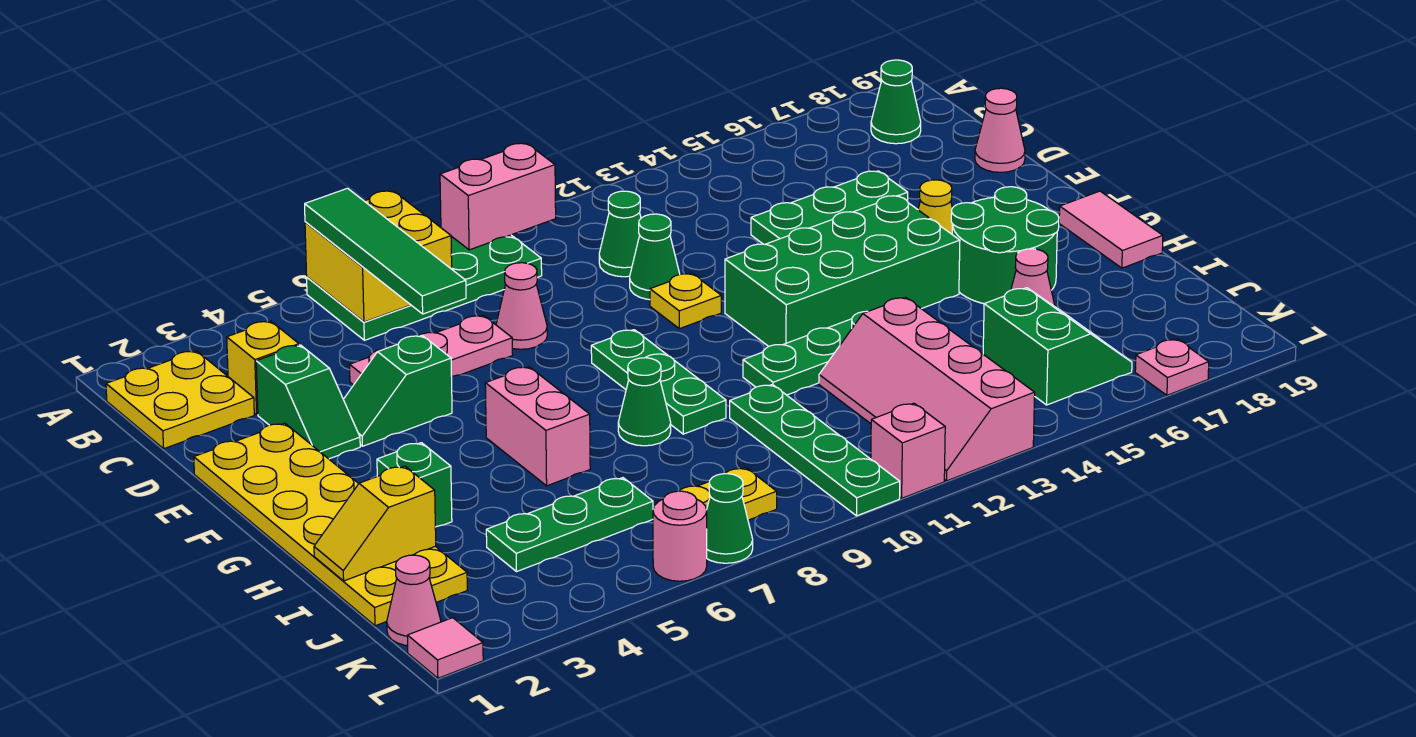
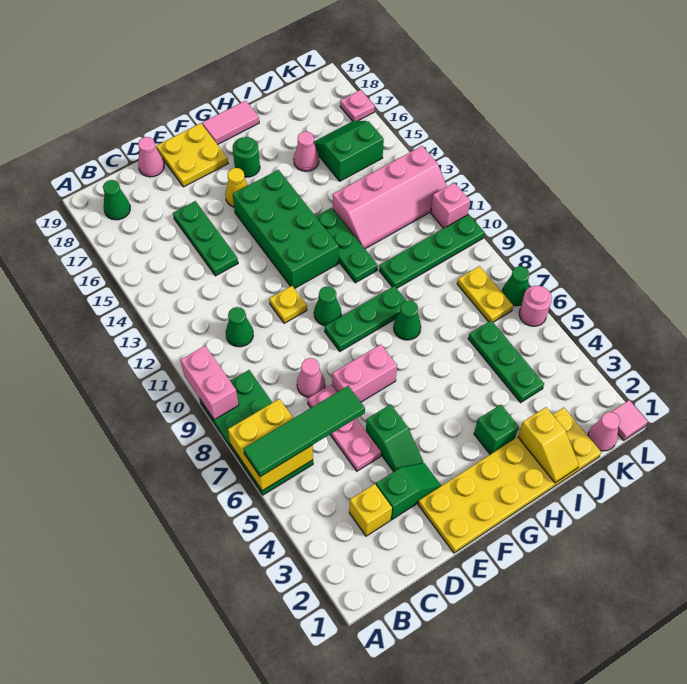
yellow 2x2 plate [106,351,254,449] -> yellow 2x2 plate moved to [156,123,228,187]
green 1x1 cone [630,214,680,300] -> green 1x1 cone moved to [314,286,341,326]
pink 1x2 brick [485,367,590,486] -> pink 1x2 brick moved to [332,345,397,402]
green 2x2 round brick [951,187,1059,304] -> green 1x1 round brick [233,137,260,177]

